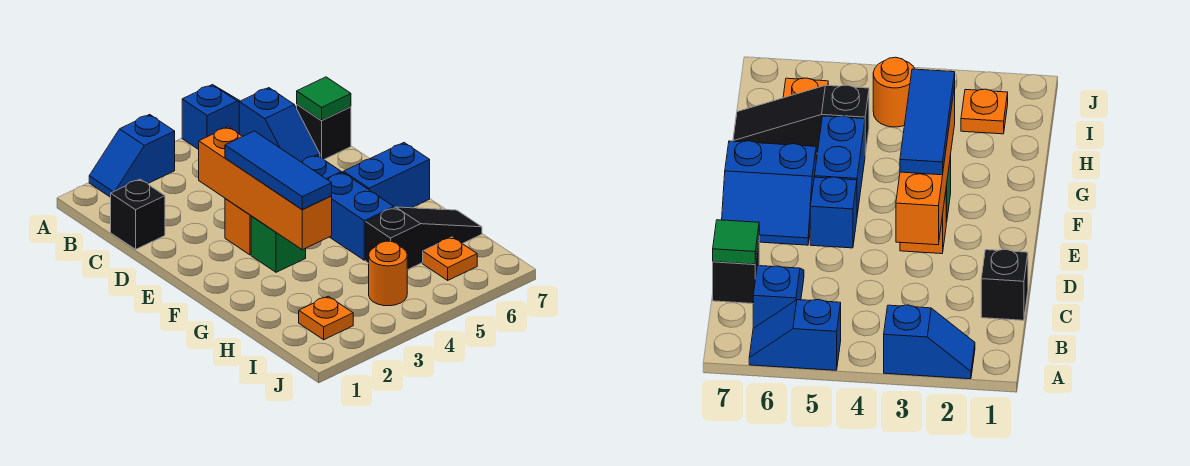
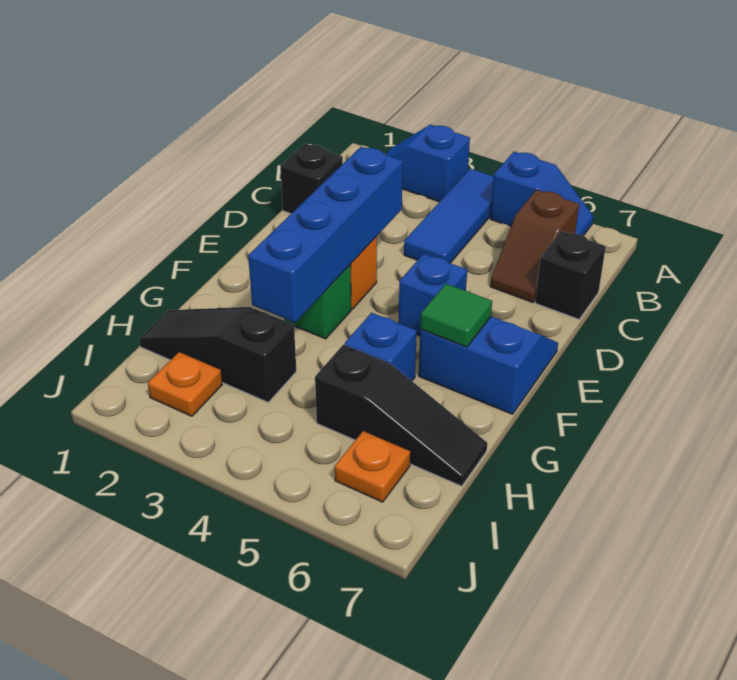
blue 1x2 slope [239,88,320,162] -> brown 1x2 slope [490,190,579,302]
green 1x1 tile [297,77,351,120] -> green 1x1 tile moved to [420,284,492,347]
orange 1x4 brick [199,127,332,250] -> blue 1x4 brick [248,147,403,322]
blue 1x3 tile [225,131,332,209] -> blue 1x3 tile moved to [404,169,494,263]
blue 1x2 brick [328,172,394,260] -> blue 1x1 brick [345,313,417,381]
none -> black 1x3 slope [139,307,296,402]
orange 1x1 round brick [369,241,407,306] -> none

